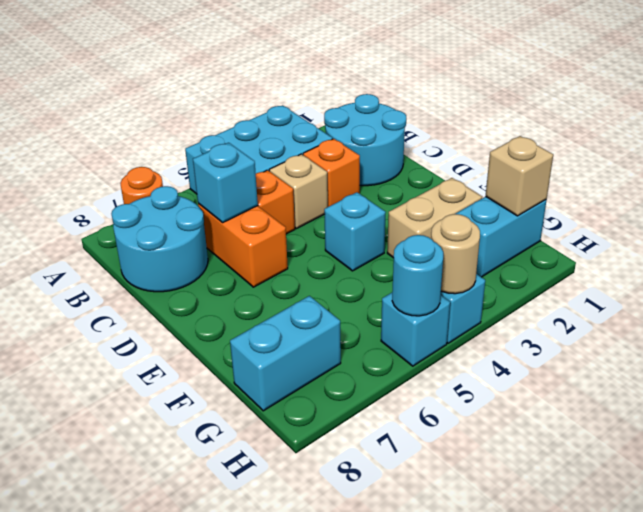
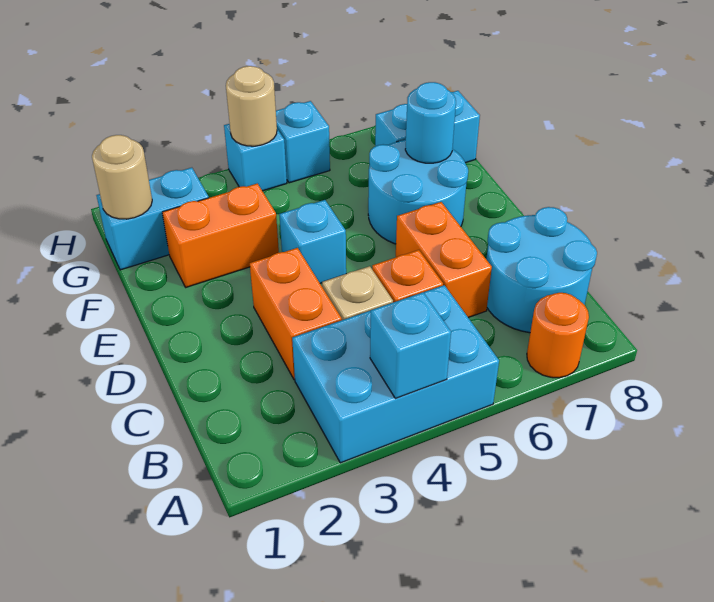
cyan 2x2 round brick [324,94,406,186] -> cyan 2x2 round brick moved to [368,140,468,244]
orange 1x1 brick [303,139,360,207] -> orange 1x2 brick [250,248,342,379]
cyan 1x1 brick [193,143,258,222] -> cyan 1x1 brick moved to [370,292,451,398]
tan 1x2 brick [387,178,482,258] -> orange 1x2 brick [162,183,279,287]
tan 1x1 brick [486,136,553,216] -> tan 1x1 round brick [92,135,152,219]
cyan 1x1 round brick [392,235,443,316] -> cyan 1x1 round brick moved to [405,82,456,163]

